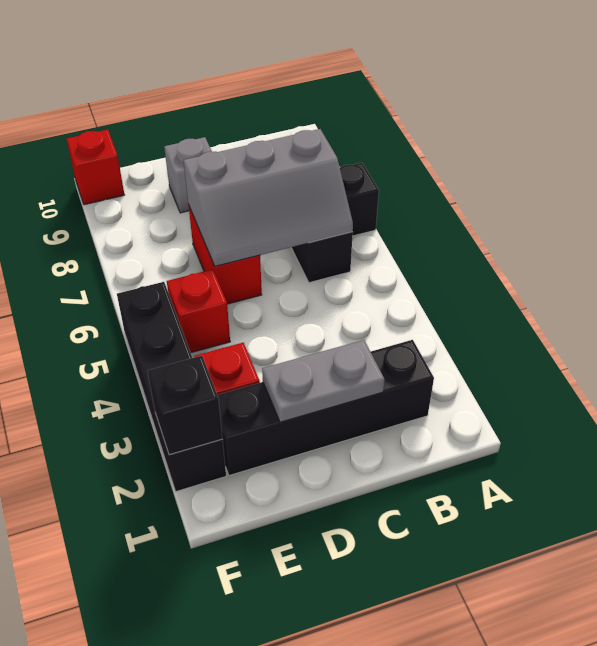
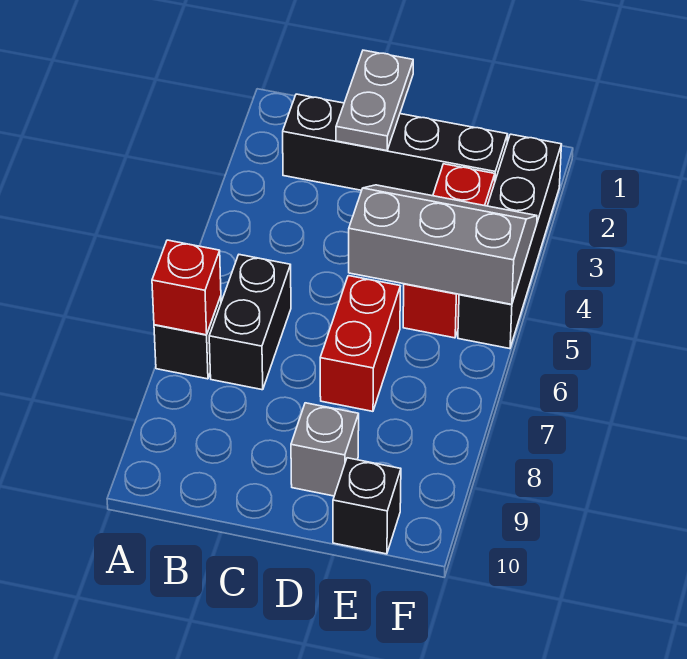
grey 2x3 slope [184,129,353,266] -> grey 2x3 slope moved to [349,185,537,304]
grey 1x2 plate [262,340,385,422] -> grey 1x2 plate turned to [336,50,413,151]
black 1x1 brick [148,356,222,455] -> black 1x1 brick moved to [333,458,401,554]
red 1x1 brick [67,130,124,205] -> red 1x1 brick moved to [152,240,221,335]

